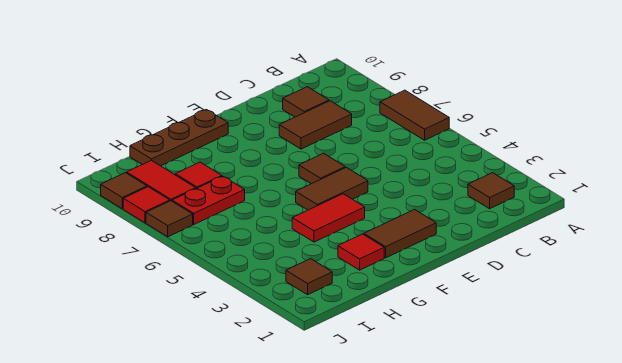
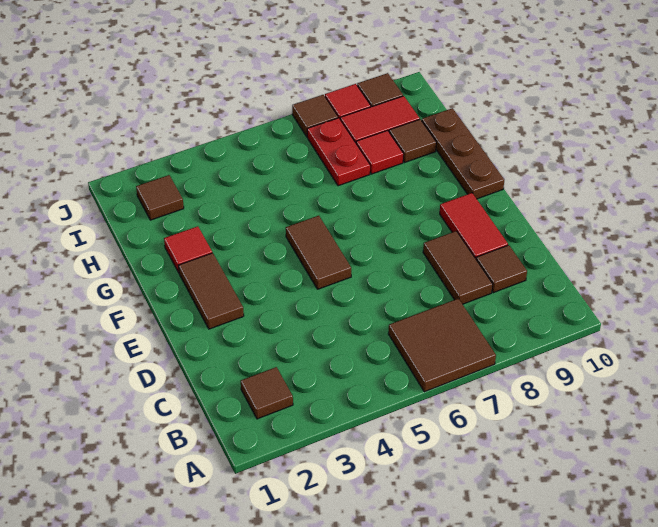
brown 1x2 tile [380,90,449,140] -> brown 2x2 tile [388,298,496,392]
brown 1x1 tile [299,153,345,184] -> brown 1x1 tile moved to [389,119,436,162]
red 1x2 tile [292,194,365,242] -> red 1x2 tile moved to [440,193,508,259]

